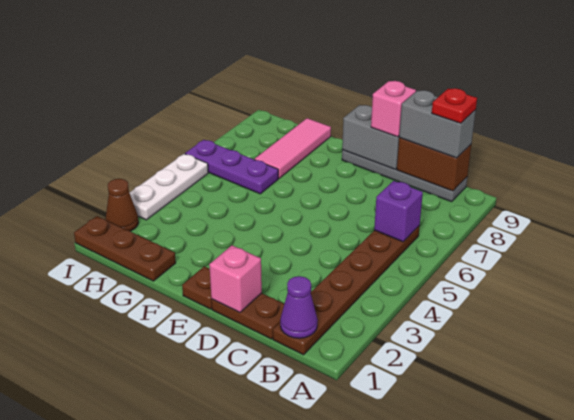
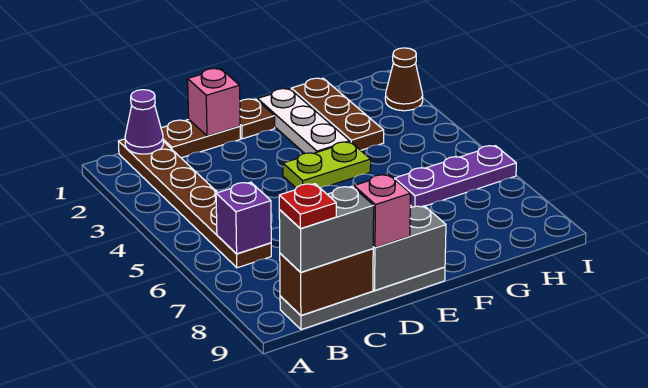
none -> lime 1x2 plate [283,142,371,188]
brown 1x3 plate [74,216,176,281] -> brown 1x3 plate turned to [291,78,384,150]
pink 1x3 tile [255,118,331,178] -> none
white 1x3 plate [130,154,208,220] -> white 1x3 plate moved to [257,89,350,153]

